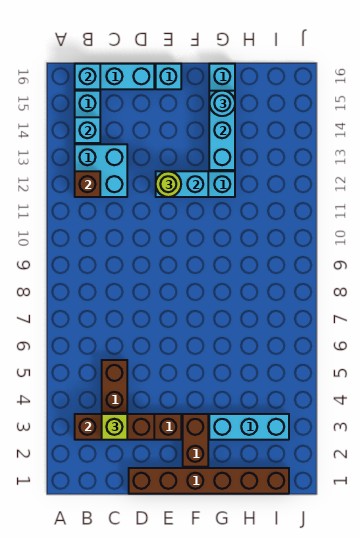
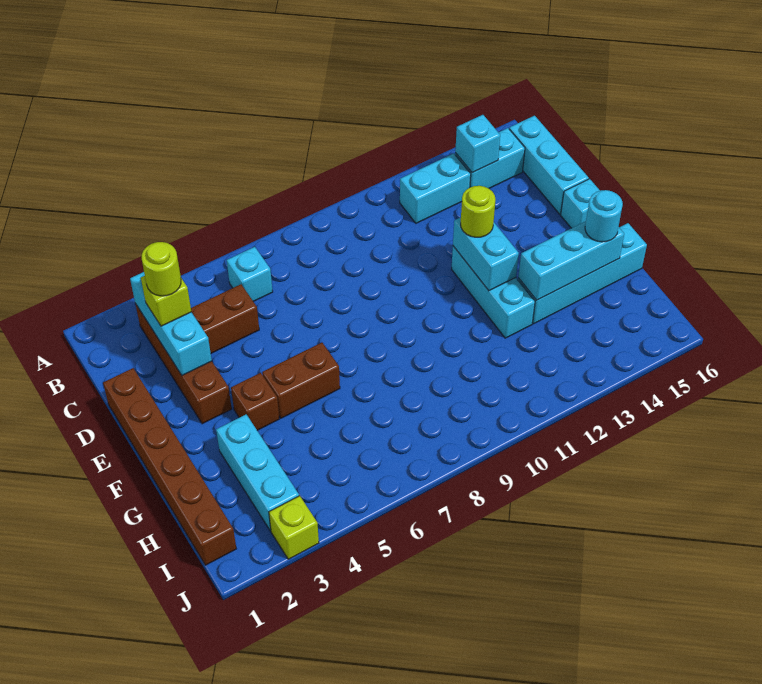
brown 1x3 brick [75,414,154,440] -> cyan 1x3 brick [130,272,212,375]
cyan 2x2 brick [75,144,127,197] -> cyan 1x2 brick [400,153,471,223]
brown 1x1 brick [75,171,100,197] -> brown 1x1 brick moved to [231,373,279,430]
cyan 1x1 brick [75,64,100,89] -> cyan 1x1 brick moved to [227,247,273,302]
none -> lime 1x1 round brick [142,242,181,296]
brown 1x2 brick [183,414,208,467] -> brown 1x2 brick moved to [262,343,340,418]
none -> lime 1x1 brick [269,496,319,559]

